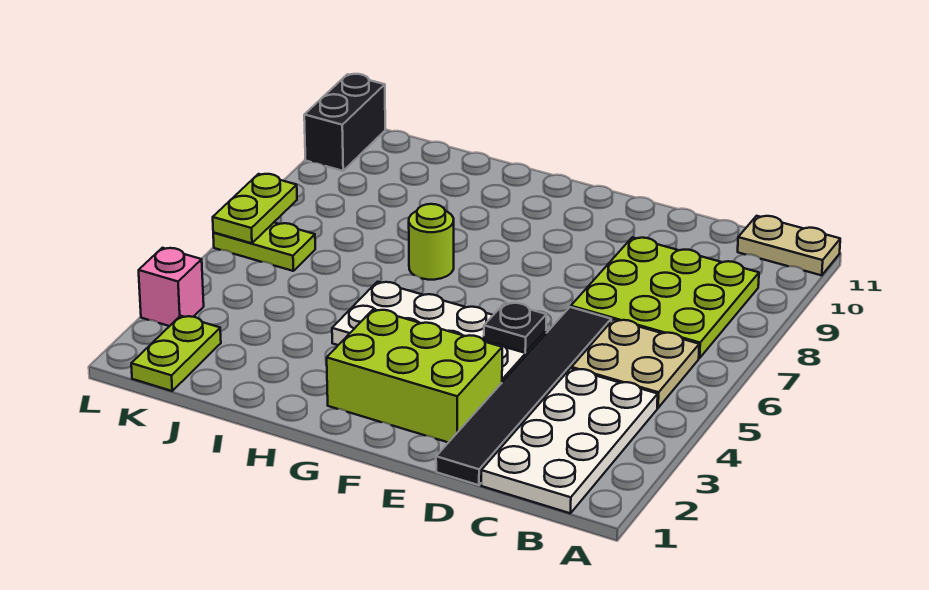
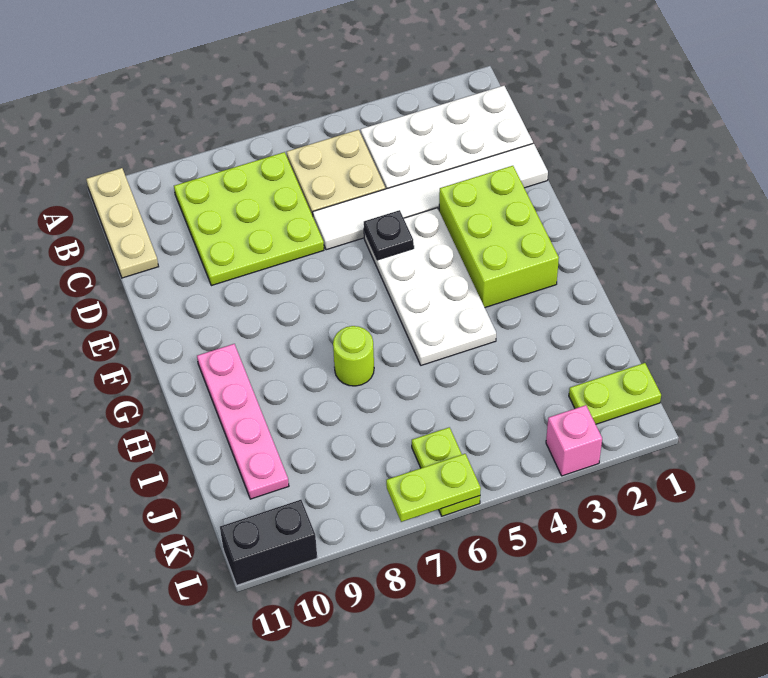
tan 1x2 plate [738,216,840,275] -> tan 1x3 plate [86,168,159,278]
black 1x6 tile [436,307,611,485] -> white 1x6 tile [313,143,548,250]
none -> pink 1x4 plate [197,344,289,499]

